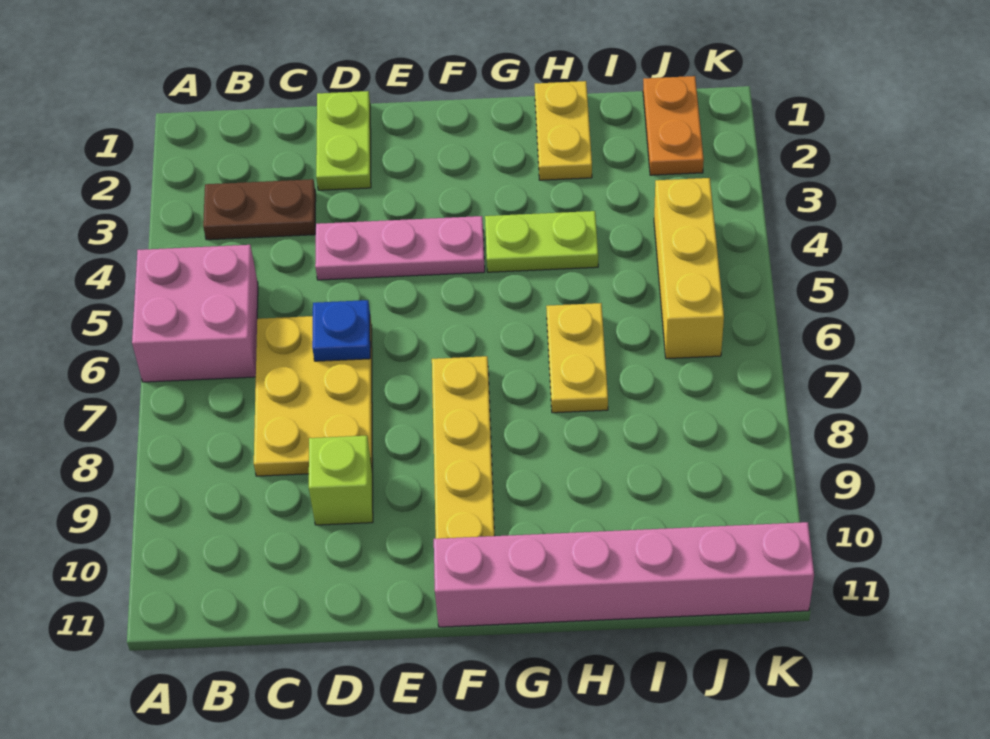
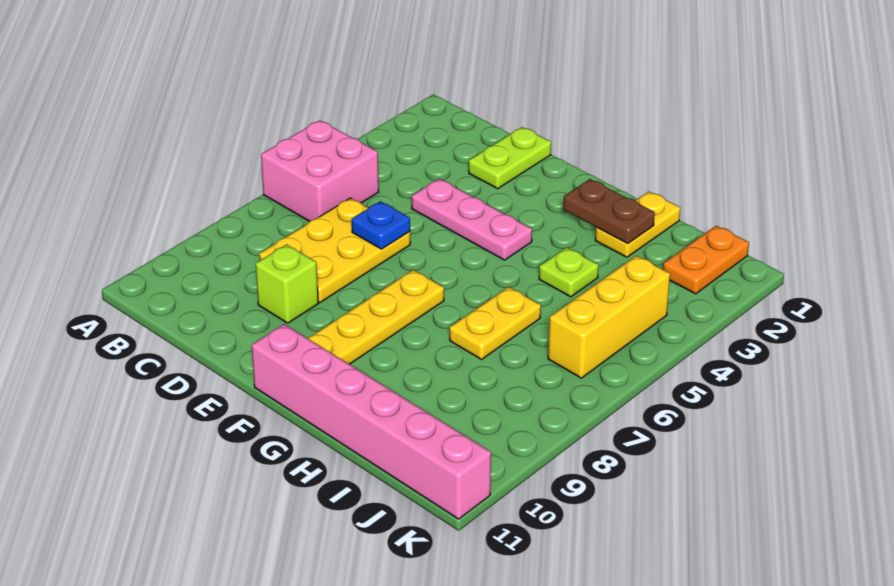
brown 1x2 plate [203,179,316,240] -> brown 1x2 plate moved to [563,179,655,244]
lime 1x2 plate [485,211,598,272] -> lime 1x1 plate [539,247,599,297]

